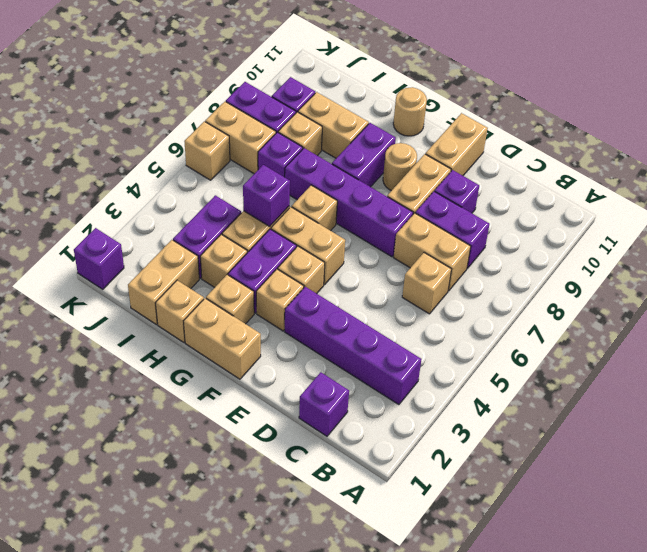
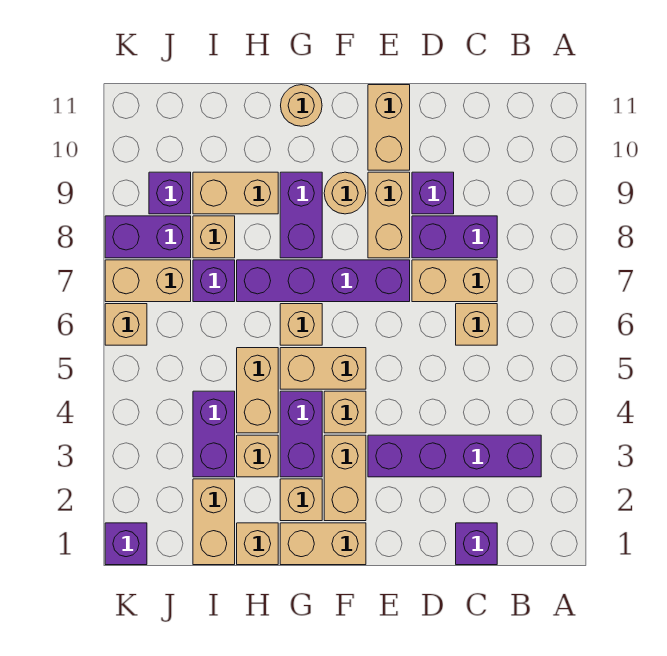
tan 1x1 brick [256,269,304,331] -> tan 1x2 brick [324,435,366,521]
purple 1x1 brick [243,165,290,227] -> none

